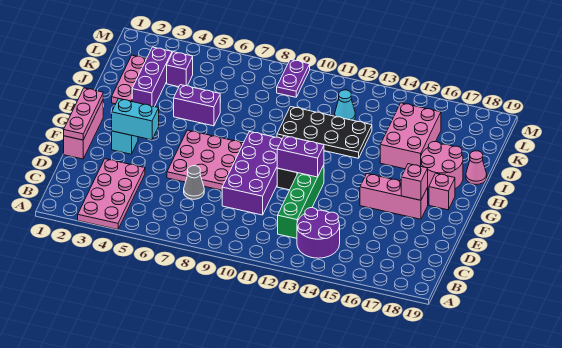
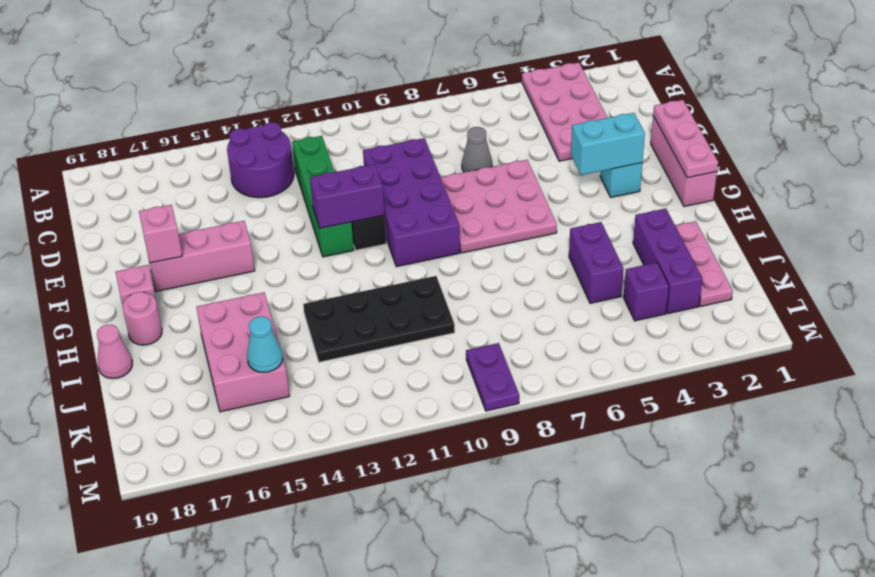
pink 2x2 round brick [421,142,463,189] -> pink 1x1 round brick [123,292,162,345]
purple 1x2 brick [174,85,220,126] -> purple 1x2 brick turned to [569,222,624,303]
cyan 1x1 cone [335,90,355,121] -> cyan 1x1 cone moved to [247,317,283,373]

